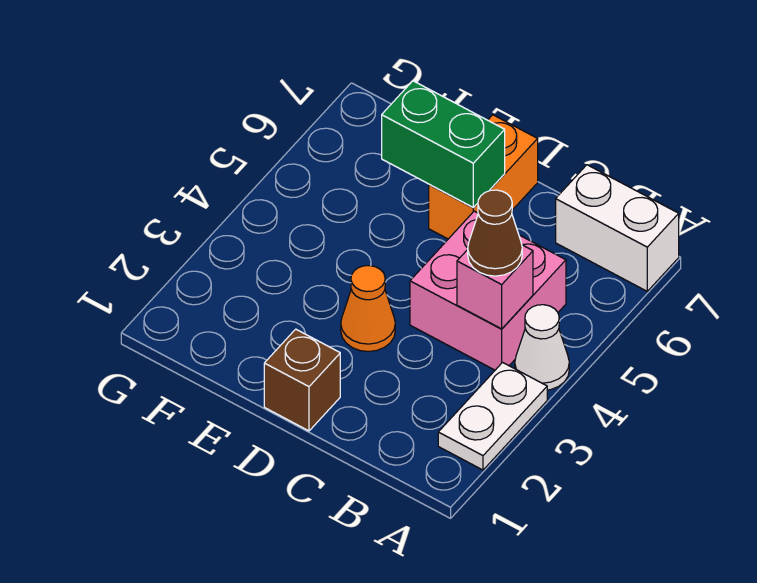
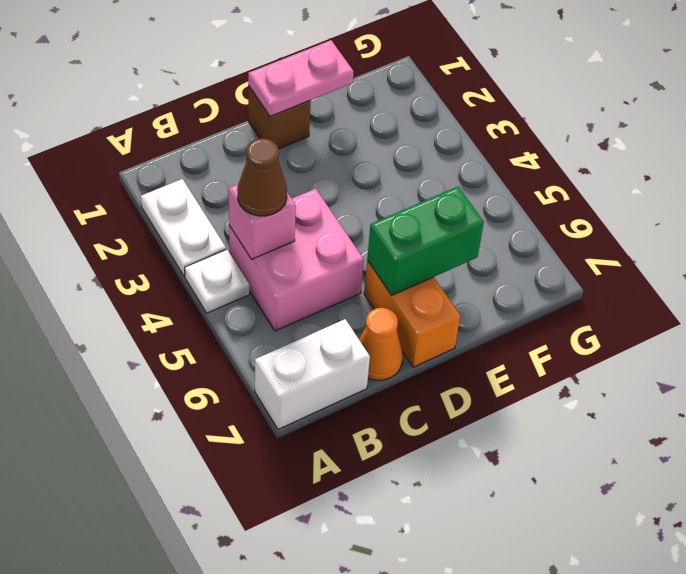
white 1x1 cone [515,305,569,390] -> white 1x1 plate [185,250,249,313]
none -> pink 1x2 plate [248,40,354,116]
orange 1x1 cone [341,266,395,352] -> orange 1x1 cone moved to [359,308,403,380]

